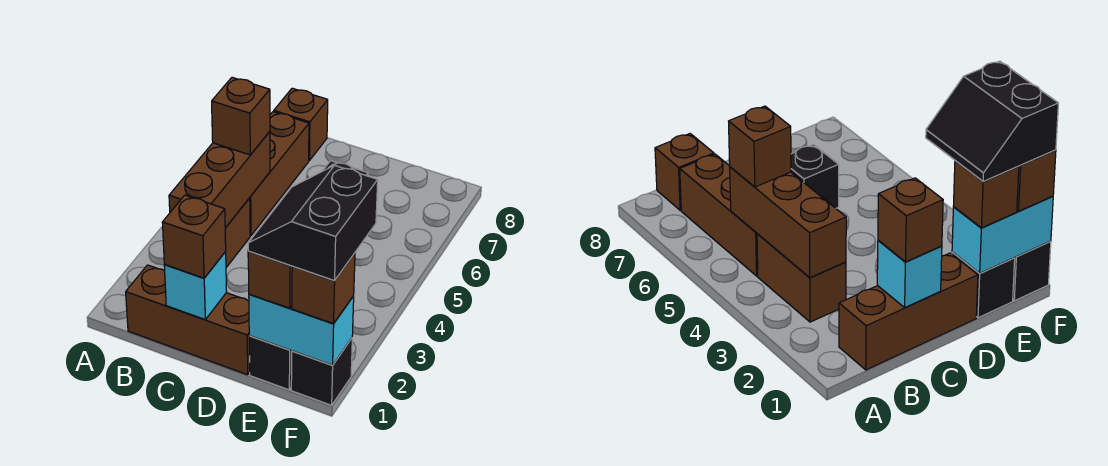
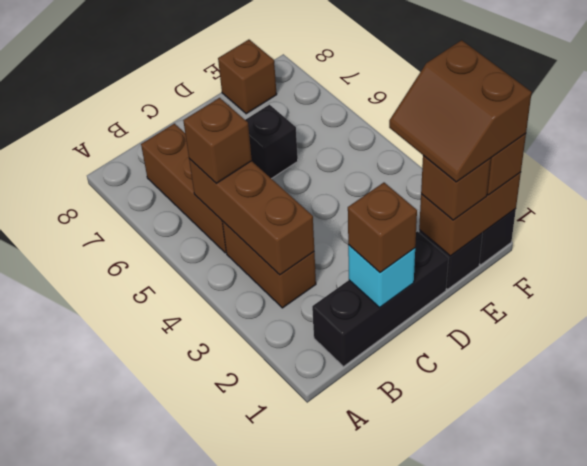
brown 1x3 brick [126,265,250,375] -> black 1x3 brick [312,231,449,367]
brown 1x1 brick [274,88,328,160] -> brown 1x1 brick moved to [218,40,277,114]
cyan 1x2 brick [249,294,354,365] -> brown 1x2 brick [419,172,521,256]
black 2x2 slope [248,165,378,281] -> brown 2x2 slope [389,40,532,182]

